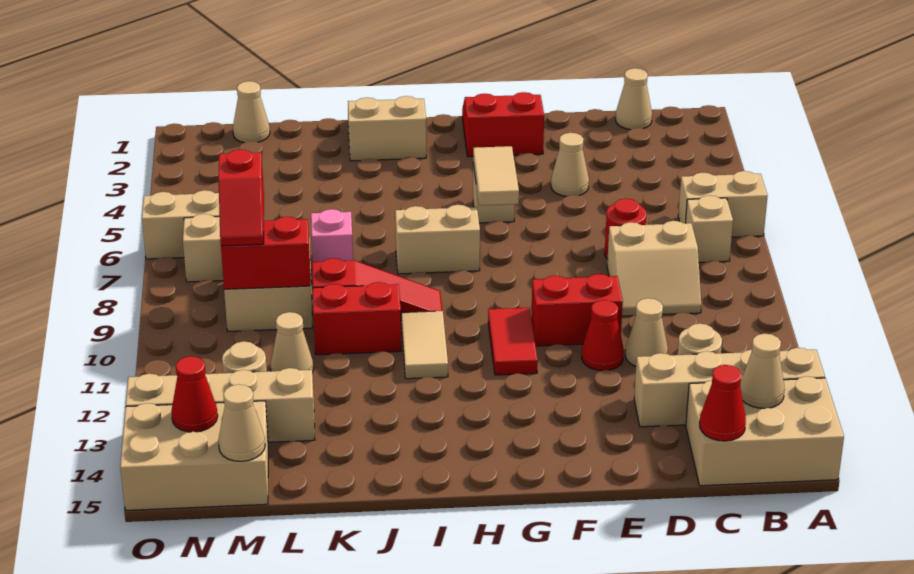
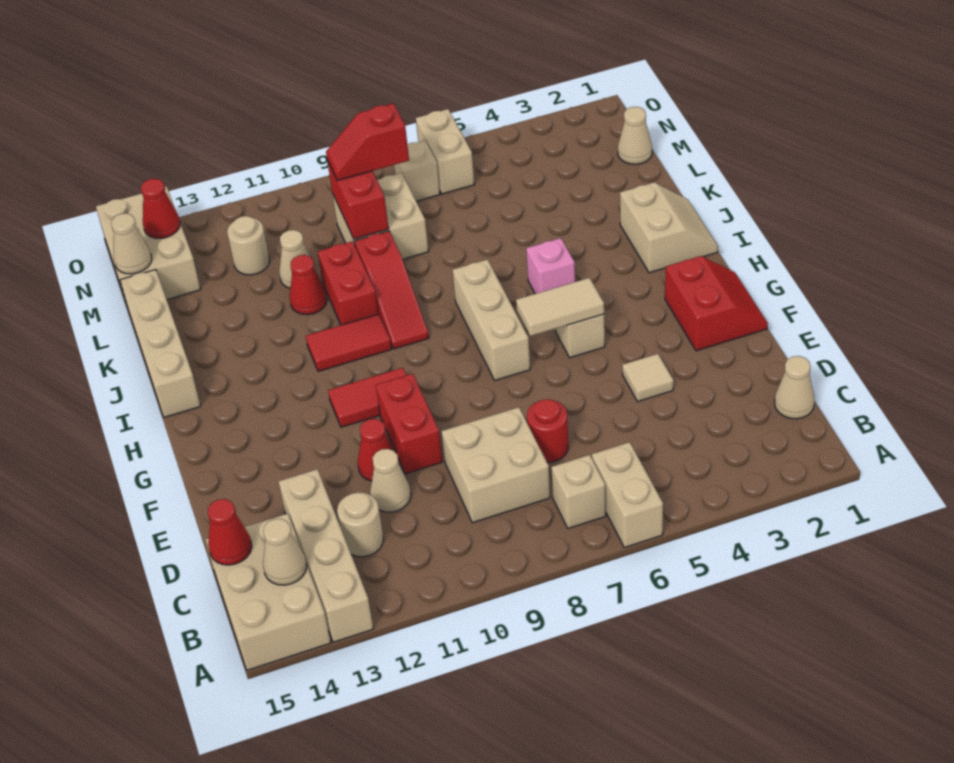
tan 2x2 slope [607,221,701,316] -> tan 2x2 brick [442,407,550,523]
tan 1x1 cone [551,133,589,197] -> tan 1x1 tile [622,354,674,402]
tan 1x2 brick [395,205,480,274] -> tan 1x3 brick [453,259,530,380]
tan 1x2 tile [401,311,448,379] -> red 1x2 tile [306,314,392,372]
pink 1x1 brick [311,209,353,262] -> pink 1x1 brick moved to [526,238,575,294]
none -> red 1x1 cone [290,255,327,315]
tan 1x4 brick [126,368,315,442] -> tan 1x4 brick moved to [120,270,201,417]

